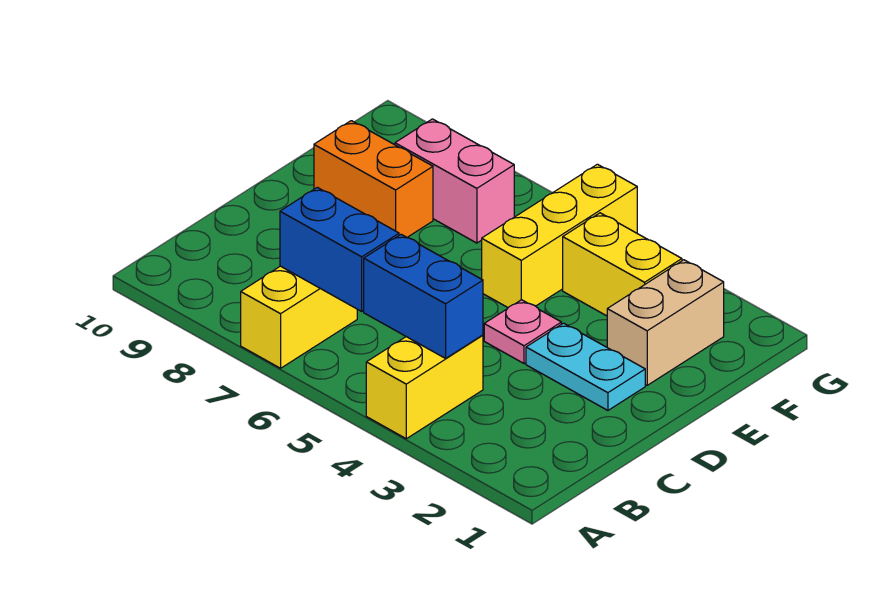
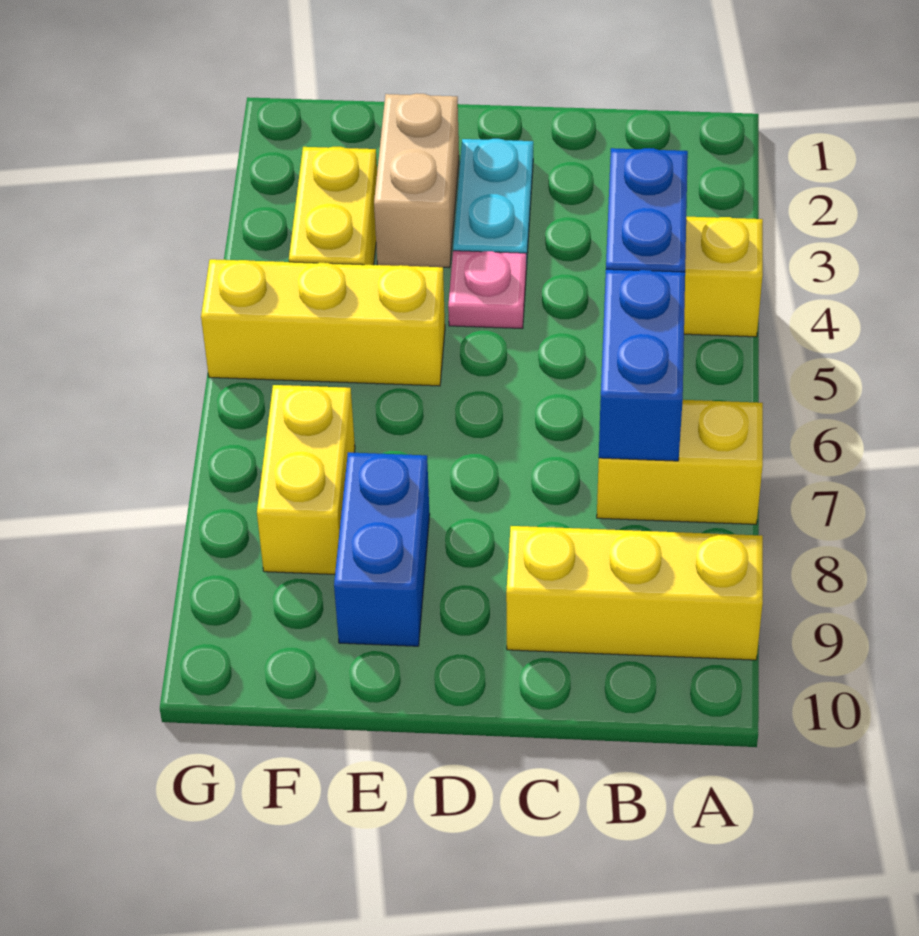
none -> yellow 1x3 brick [506,526,763,660]
tan 1x2 brick [607,260,724,385] -> tan 1x2 brick turned to [374,93,459,268]
orange 1x2 brick [314,121,433,237] -> blue 1x2 brick [334,452,430,646]
pink 1x2 brick [395,119,514,243] -> yellow 1x2 brick [257,385,355,574]

